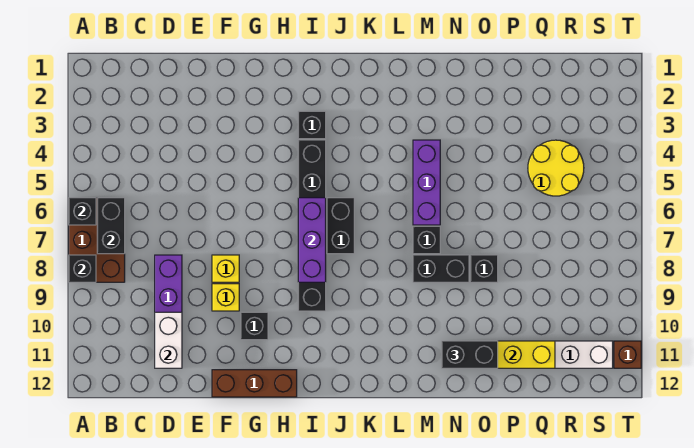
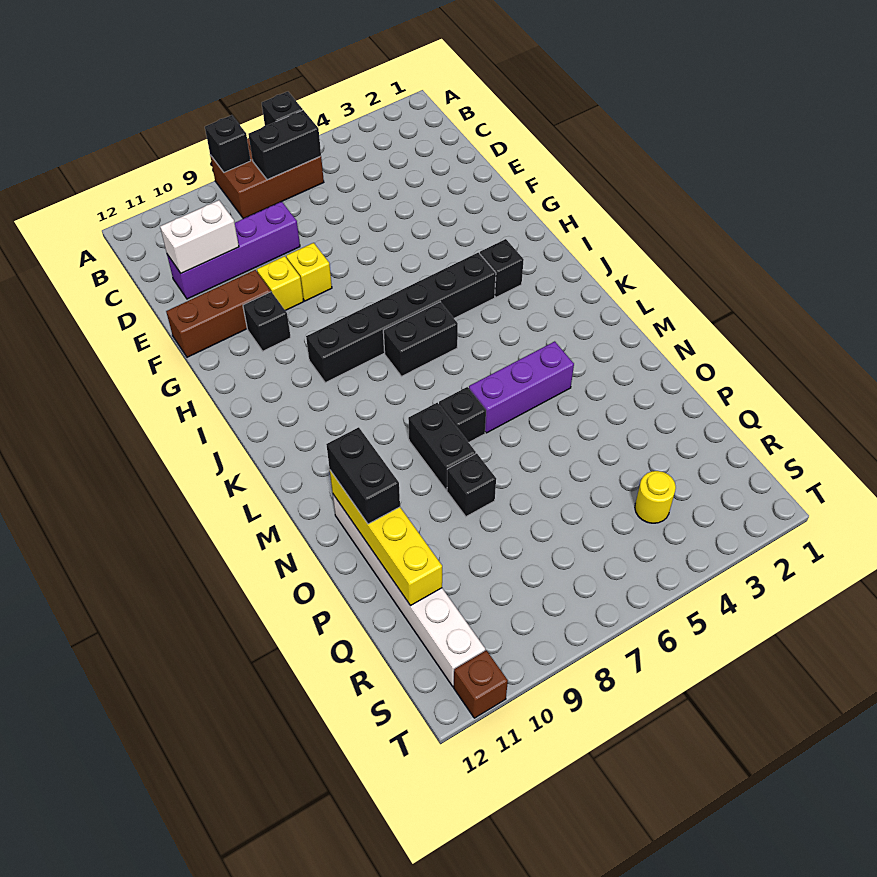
brown 1x3 brick [212,370,297,397] -> brown 1x3 brick turned to [166,270,271,357]
purple 1x3 brick [298,198,326,282] -> none
yellow 2x2 round brick [528,140,584,196] -> yellow 1x1 round brick [635,471,676,523]

